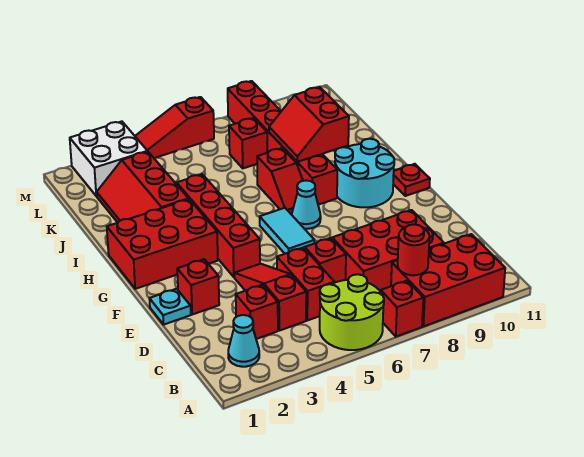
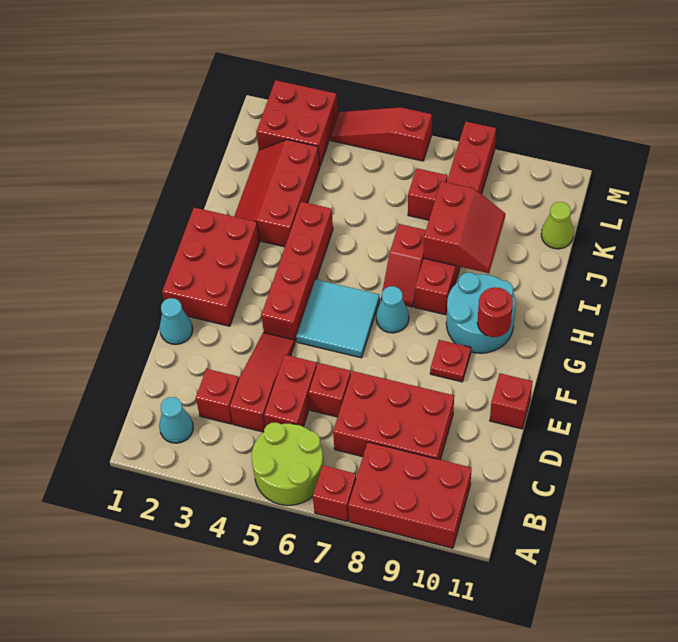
red 1x1 round brick [398,224,429,275] -> red 1x1 round brick moved to [477,287,513,337]
cyan 1x1 plate [149,289,191,324] -> cyan 1x1 cone [159,298,193,345]
red 1x1 brick [177,259,219,314] -> red 1x1 brick moved to [490,373,533,429]
cyan 1x2 tile [260,208,314,254] -> cyan 2x2 tile [296,280,380,358]
red 2x3 brick [107,199,218,289] -> red 2x3 brick turned to [162,207,260,326]
red 1x1 plate [393,164,430,196] -> red 1x1 plate moved to [430,340,471,382]
red 2x2 slope [269,87,349,162] -> red 2x2 slope turned to [423,181,505,273]
none -> lime 1x1 cone [541,202,574,249]
white 2x2 brick [70,121,148,196] -> red 2x2 brick [257,80,338,166]

